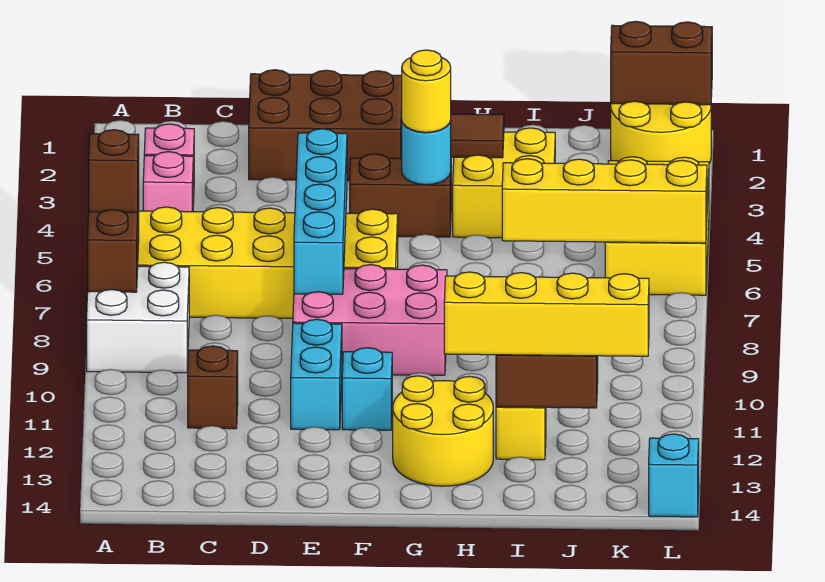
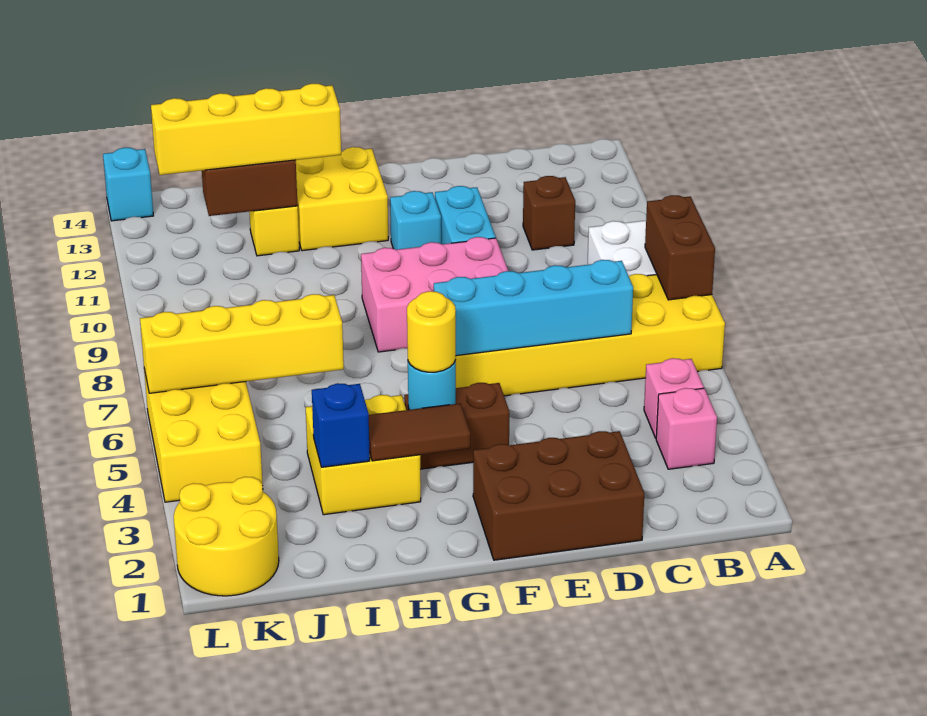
brown 1x1 brick [89,130,139,212] -> none
cyan 1x4 brick [294,129,347,294] -> cyan 1x4 brick turned to [434,260,633,356]
yellow 2x2 round brick [393,376,493,486] -> yellow 2x2 brick [296,147,388,251]
none -> blue 1x1 brick [312,383,370,467]
brown 1x2 brick [611,21,712,105] -> none

